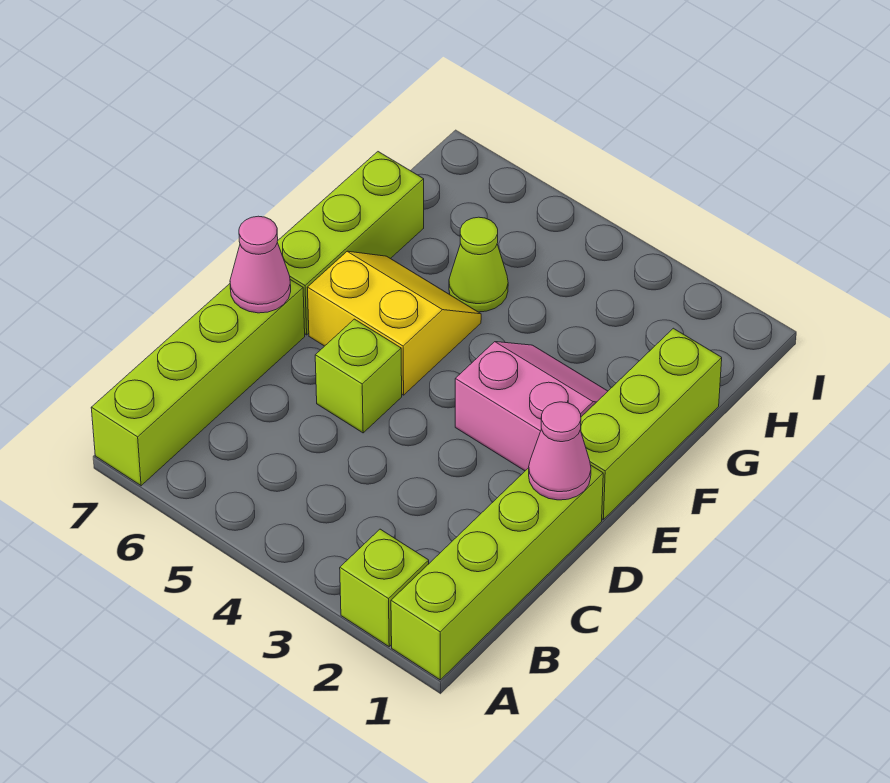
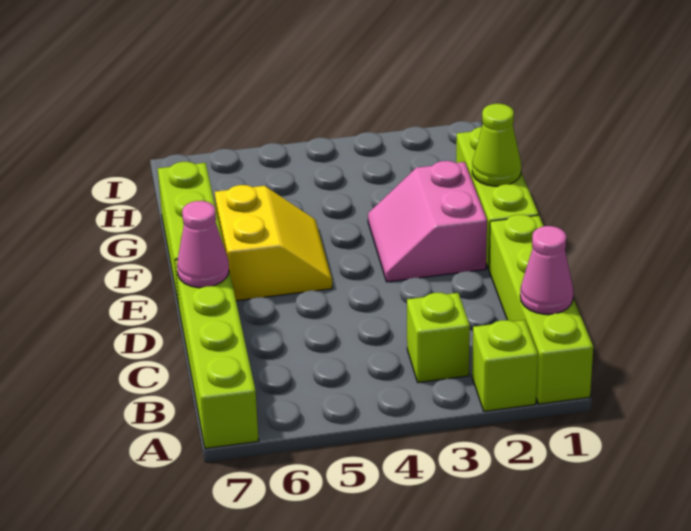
pink 1x1 cone [529,402,591,500] -> pink 1x1 cone moved to [520,226,573,314]
lime 1x1 brick [315,319,402,433] -> lime 1x1 brick moved to [407,293,470,383]
pink 2x2 slope [455,342,608,471] -> pink 2x2 slope turned to [368,161,487,282]
yellow 2x2 slope [307,251,481,395] -> yellow 2x2 slope turned to [215,185,332,301]
lime 1x1 cone [449,217,508,312] -> lime 1x1 cone moved to [472,104,521,186]

